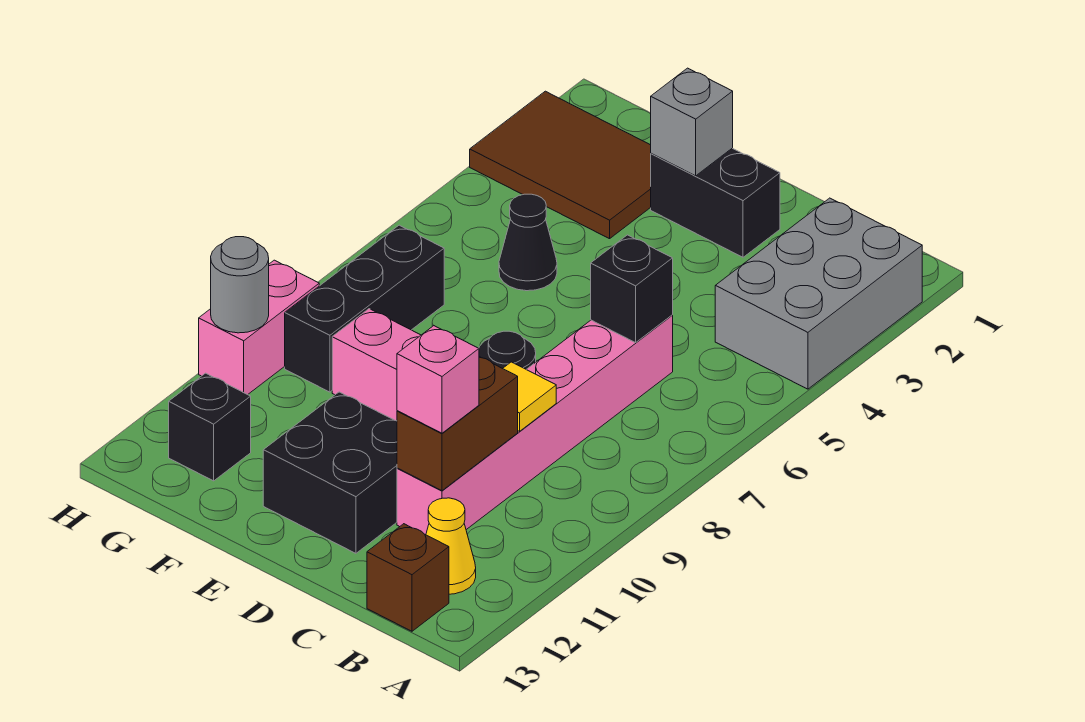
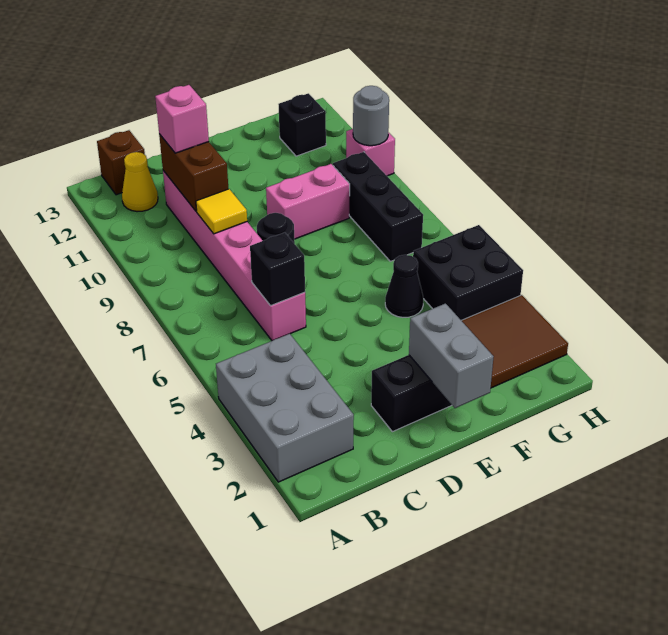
black 2x2 brick [263,392,397,553] -> black 2x2 brick moved to [413,225,523,320]
grey 1x1 brick [651,68,733,176] -> grey 1x2 brick [409,304,494,408]
pink 1x2 brick [199,260,319,395] -> pink 1x1 brick [346,129,395,176]

